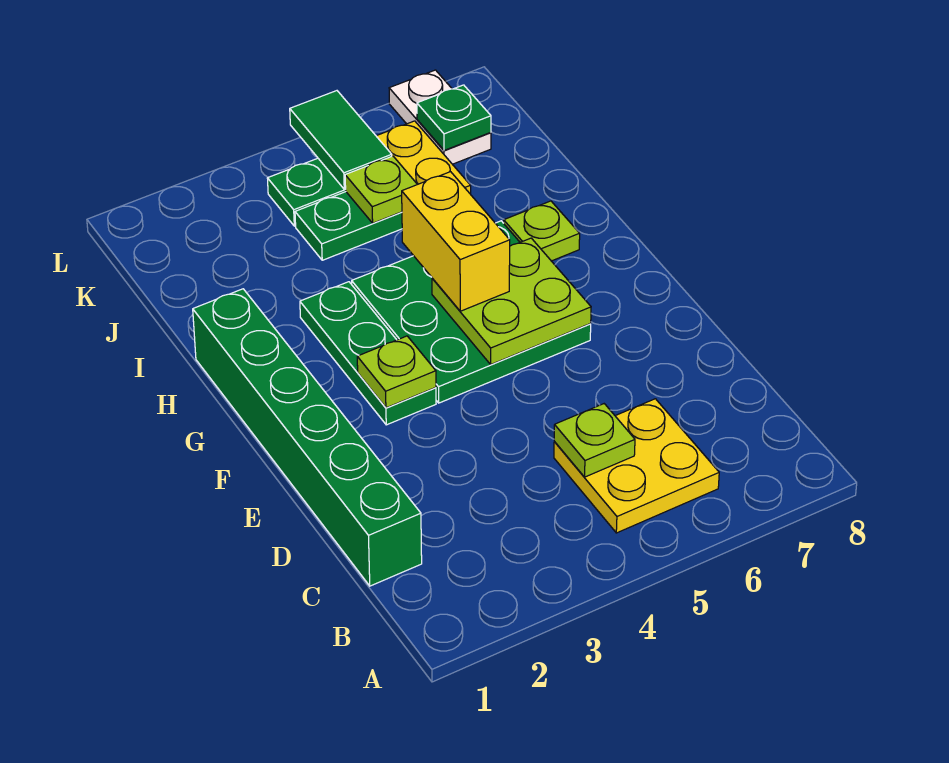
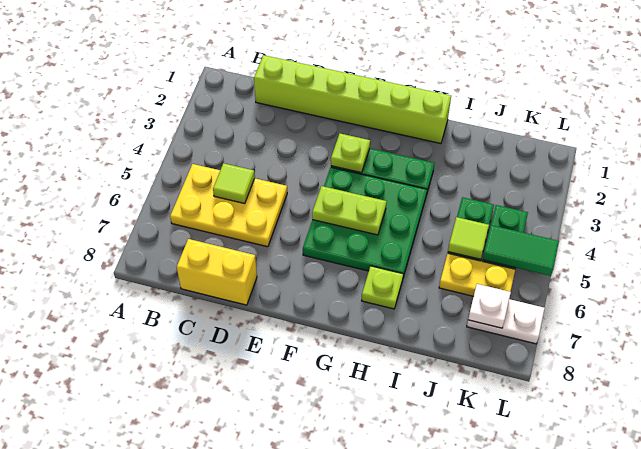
yellow 2x2 plate [554,399,719,533] -> yellow 2x3 plate [170,164,287,247]
green 1x6 brick [193,289,422,586] -> lime 1x6 brick [254,55,451,144]
lime 1x1 plate [554,404,635,477] -> lime 1x1 tile [213,163,255,204]
lime 2x2 plate [432,238,591,364] -> lime 1x2 plate [312,186,387,235]
yellow 1x2 brick [402,172,510,311] -> yellow 1x2 brick moved to [177,239,257,305]
lime 1x1 plate [345,156,417,223] -> lime 1x1 tile [448,217,489,259]
green 1x1 plate [417,85,491,150] -> white 1x1 plate [468,284,511,328]

